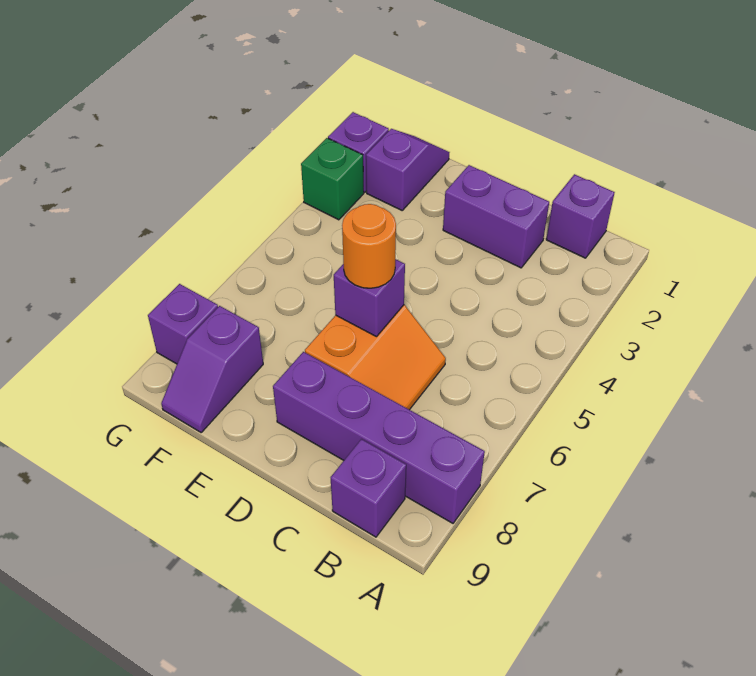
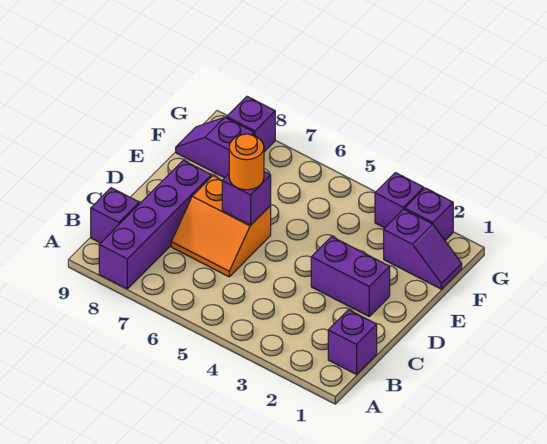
purple 1x2 brick [443,165,549,268] -> purple 1x2 brick turned to [311,237,390,316]
green 1x1 brick [301,138,364,220] -> purple 1x1 brick [375,173,424,228]

